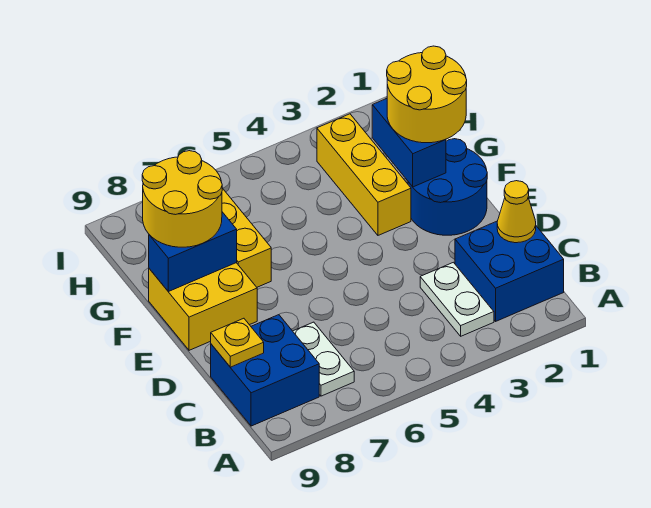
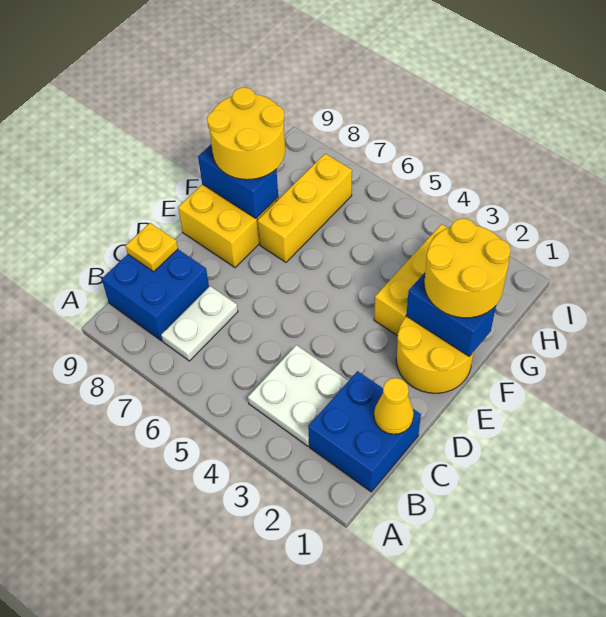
white 1x2 plate [420,262,494,336] -> white 2x2 plate [248,345,348,446]
blue 2x2 round brick [408,139,487,235] -> yellow 2x2 round brick [396,316,474,393]
blue 1x2 brick [372,99,446,187] -> blue 1x2 brick turned to [406,273,496,356]

